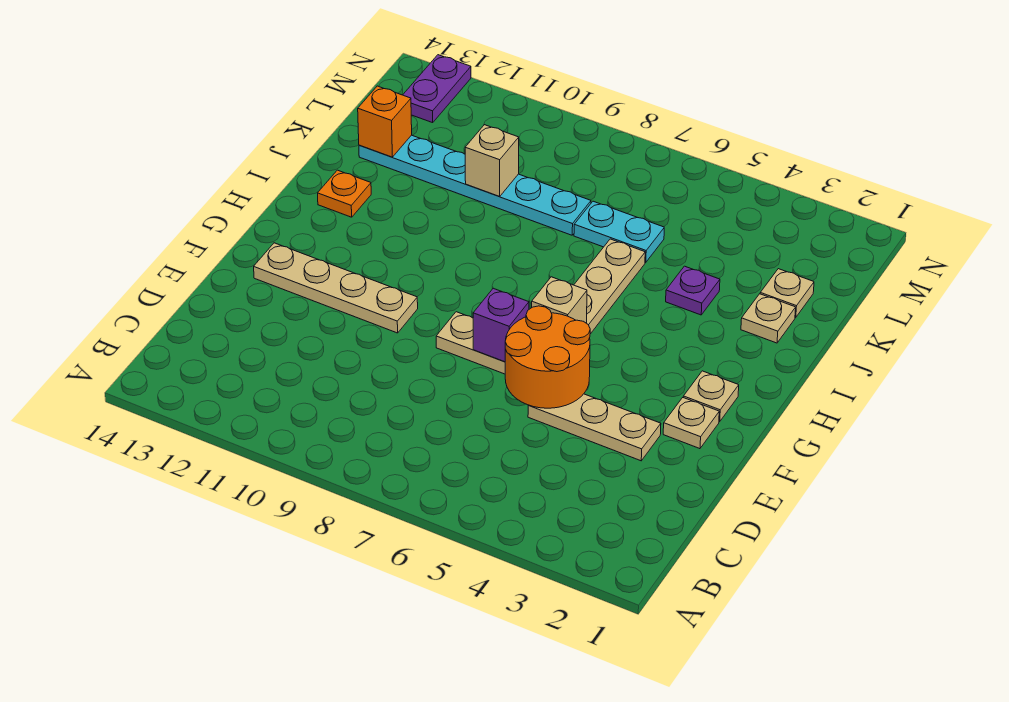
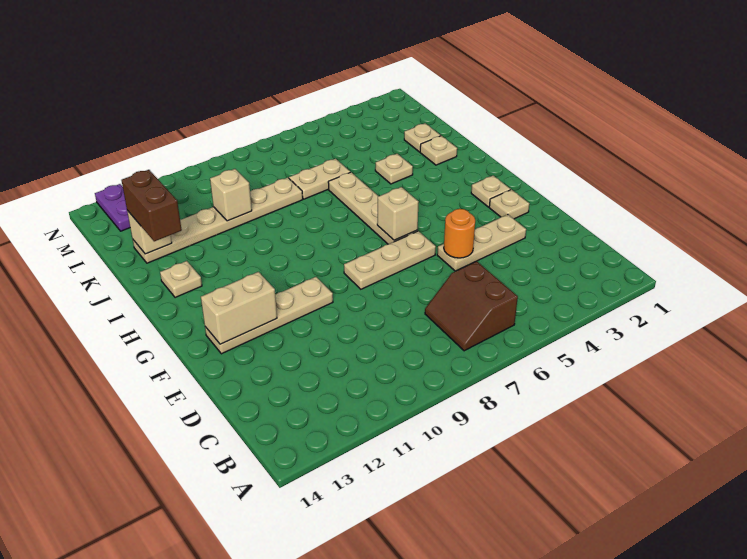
none -> brown 2x2 slope [425,261,518,351]
orange 2x2 round brick [505,306,590,408] -> orange 1x1 round brick [444,209,475,258]
purple 1x1 brick [473,288,529,362] -> none
none -> tan 1x2 brick [201,272,277,344]
orange 1x1 plate [318,170,371,217] -> tan 1x1 plate [160,261,202,298]
purple 1x1 plate [666,266,720,315] -> tan 1x1 plate [375,154,413,184]
none -> brown 1x2 brick [121,170,182,241]
cyan 1x2 plate [574,201,664,262] -> tan 1x2 plate [289,159,350,199]
cyan 1x6 plate [359,135,591,235] -> tan 1x6 plate [133,178,303,263]
orange 1x1 brick [358,86,412,157] -> tan 1x1 brick [127,210,172,254]

